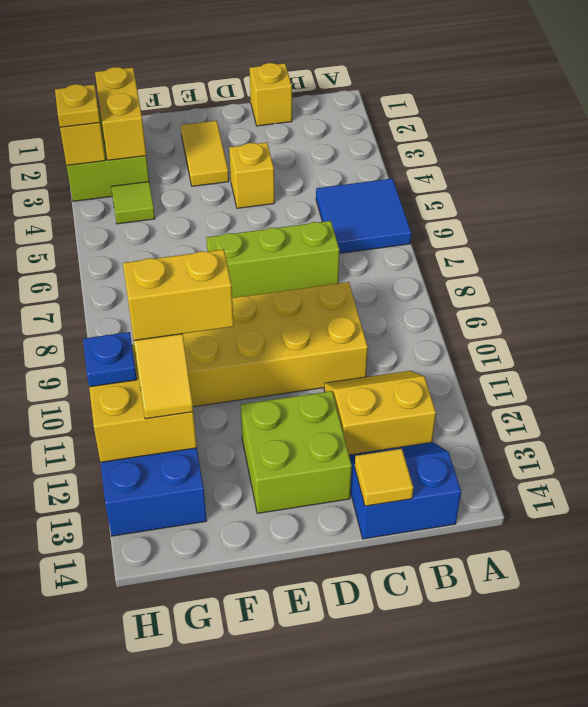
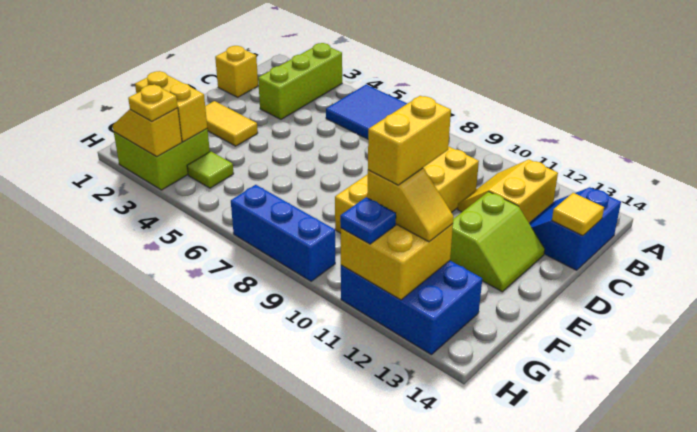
lime 1x3 brick [206,221,339,298] -> lime 1x3 brick moved to [258,43,342,119]
yellow 1x1 brick [229,143,274,208] -> none
lime 2x2 brick [240,391,352,513] -> lime 2x2 slope [450,192,545,292]
none -> blue 1x3 brick [231,185,335,281]

